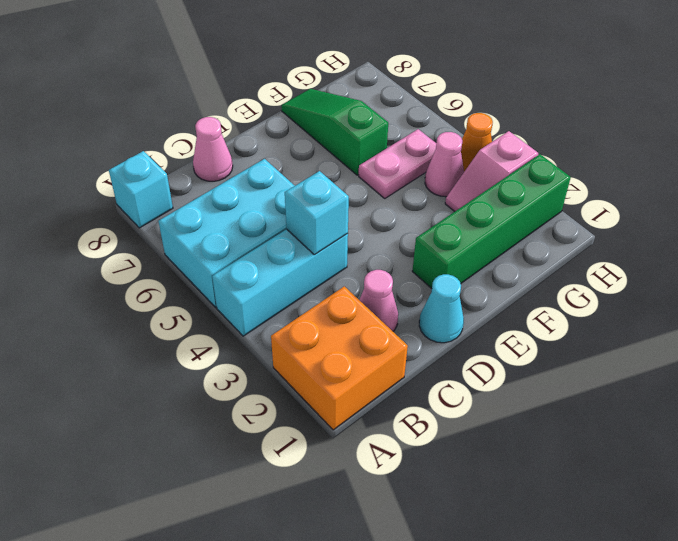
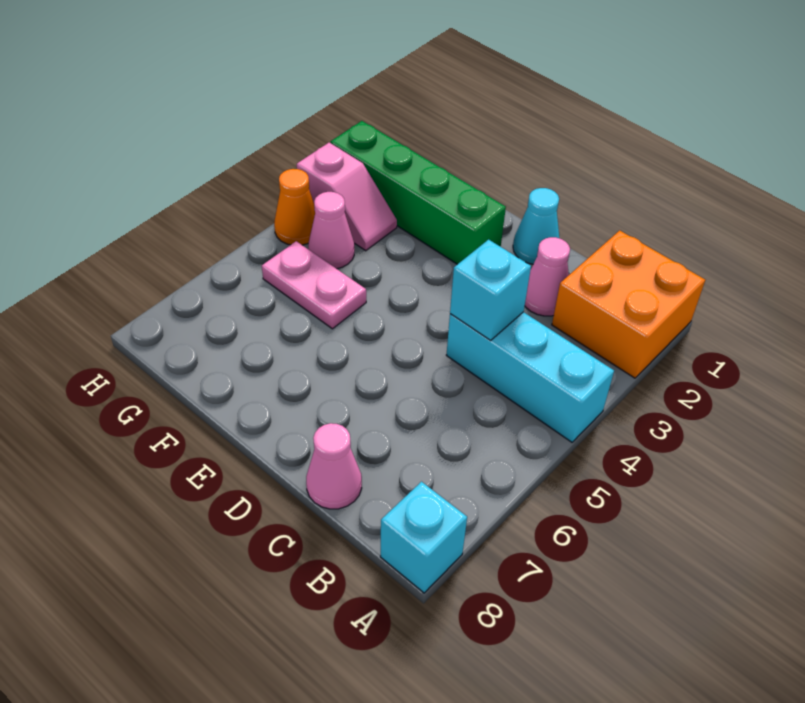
cyan 2x3 brick [158,159,295,307] -> none
green 1x3 slope [282,89,388,175] -> none

